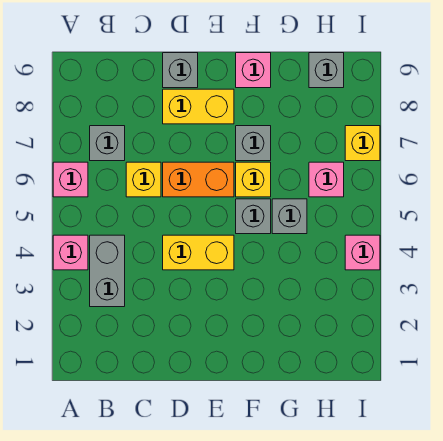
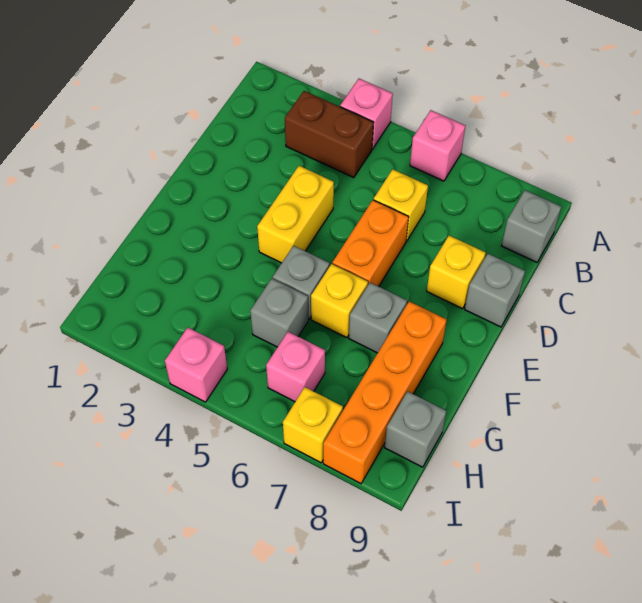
grey 1x2 brick [90,235,125,307] -> brown 1x2 brick [285,91,374,178]
grey 1x1 brick [90,126,125,161] -> grey 1x1 brick moved to [501,190,561,262]
yellow 1x2 brick [163,89,234,124] -> yellow 1x1 brick [427,236,486,309]
none -> orange 1x4 brick [323,301,447,483]
pink 1x1 brick [236,53,271,88] -> none

